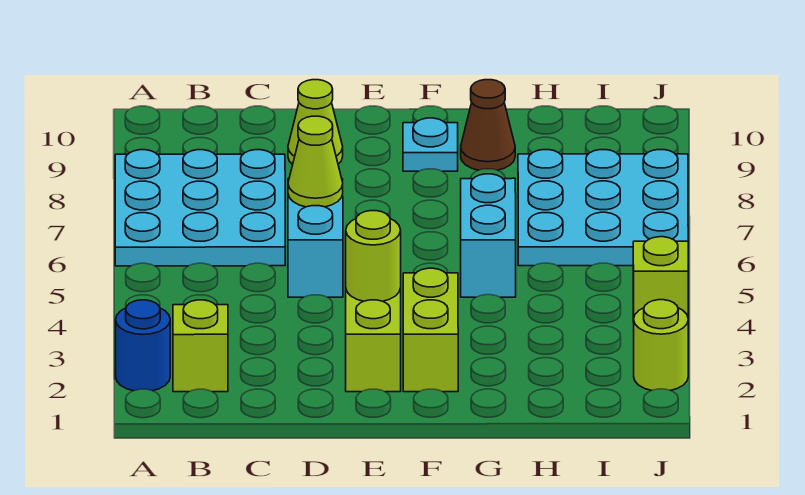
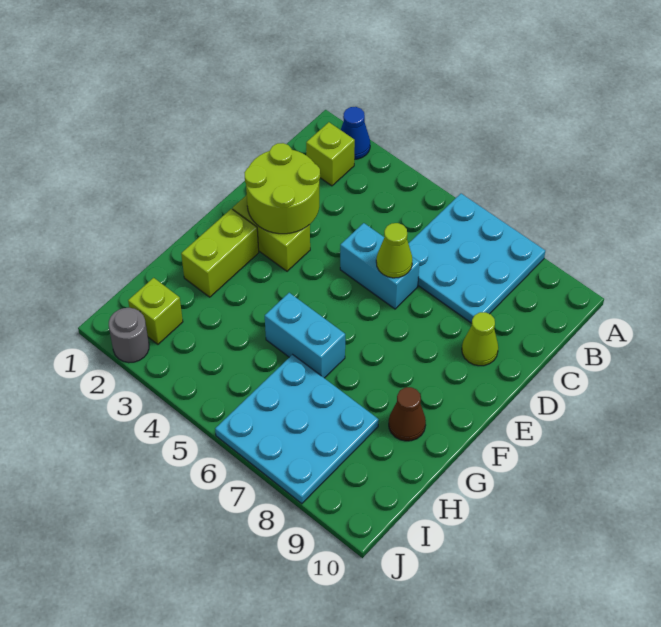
blue 1x1 round brick [116,300,170,391] -> blue 1x1 cone [341,107,370,159]
lime 1x1 round brick [346,211,401,301] -> lime 2x2 round brick [244,143,320,234]
lime 1x2 brick [403,268,458,392] -> lime 1x2 brick turned to [181,209,259,297]
cyan 1x1 plate [403,118,458,171] -> none
lime 1x1 round brick [634,300,688,391] -> grey 1x1 round brick [109,308,149,363]
lime 1x1 brick [633,237,688,322] -> lime 1x1 brick moved to [128,278,183,344]

